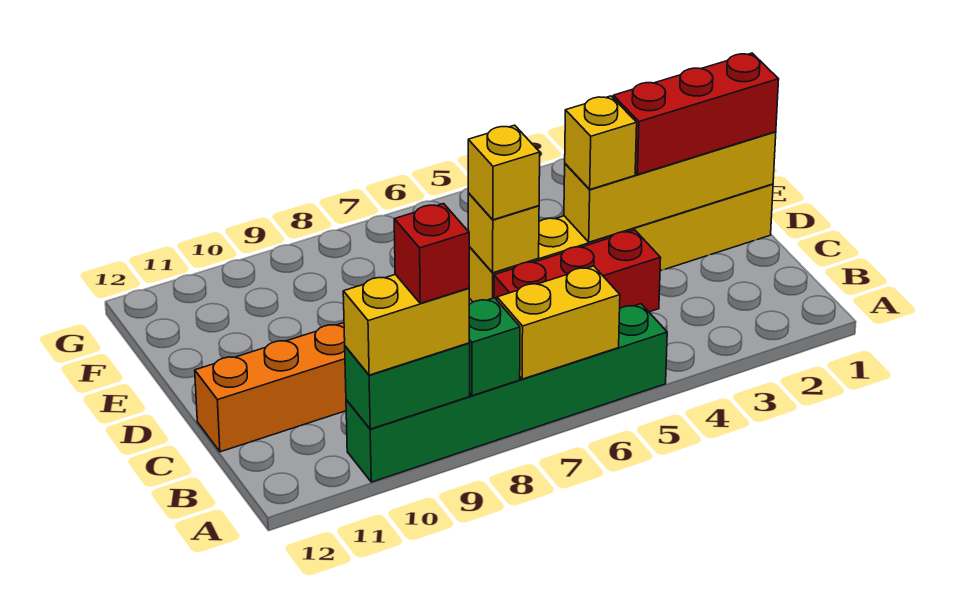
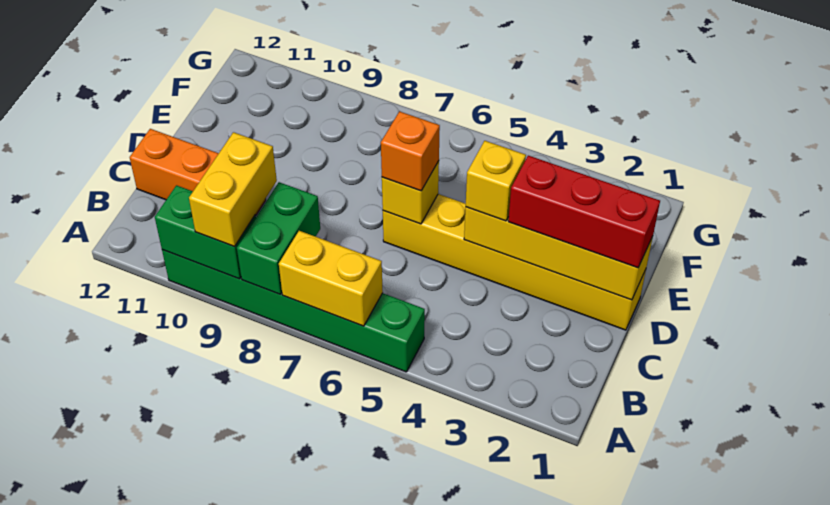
green 1x1 brick [469,298,520,396] -> green 1x2 brick [237,182,320,294]
yellow 1x2 brick [343,274,470,375] -> yellow 1x2 brick turned to [189,132,277,247]
red 1x1 brick [394,204,469,303] -> none
red 1x3 brick [494,230,661,312] -> none
yellow 1x1 brick [468,125,540,220] -> orange 1x1 brick [381,111,440,191]

